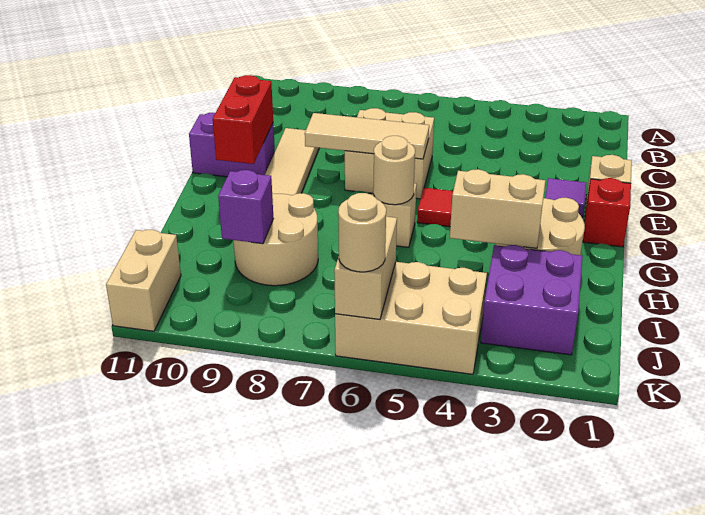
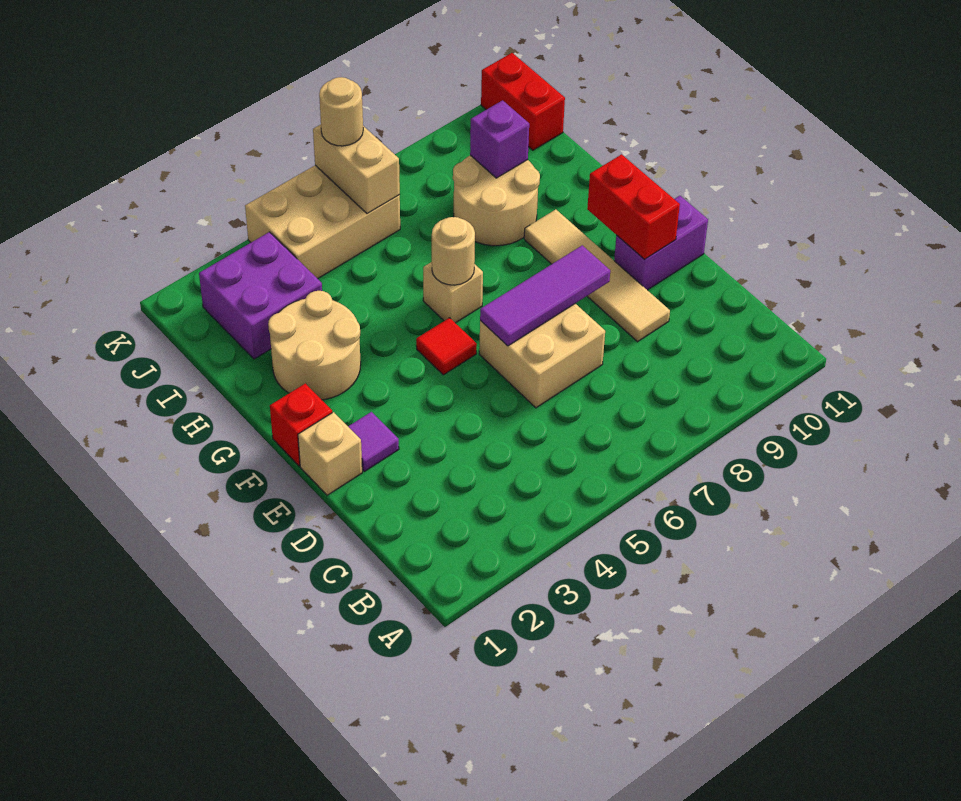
tan 1x3 tile [305,113,429,159] -> purple 1x3 tile [480,245,610,346]
tan 1x2 brick [450,169,545,248] -> none
tan 1x2 brick [106,230,181,331] -> red 1x2 brick [481,53,565,150]

